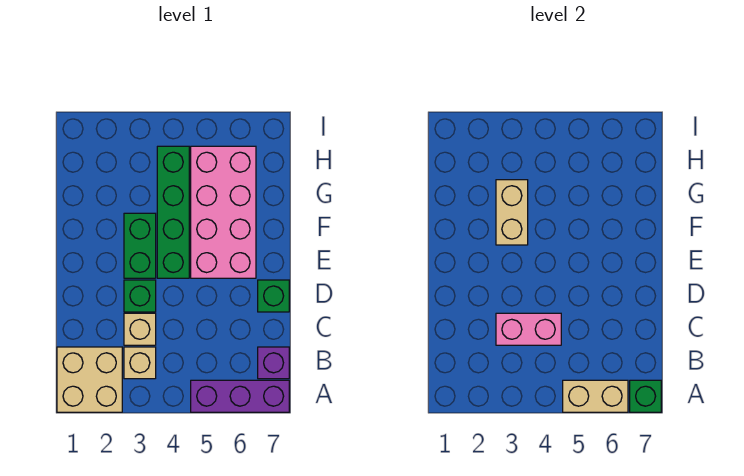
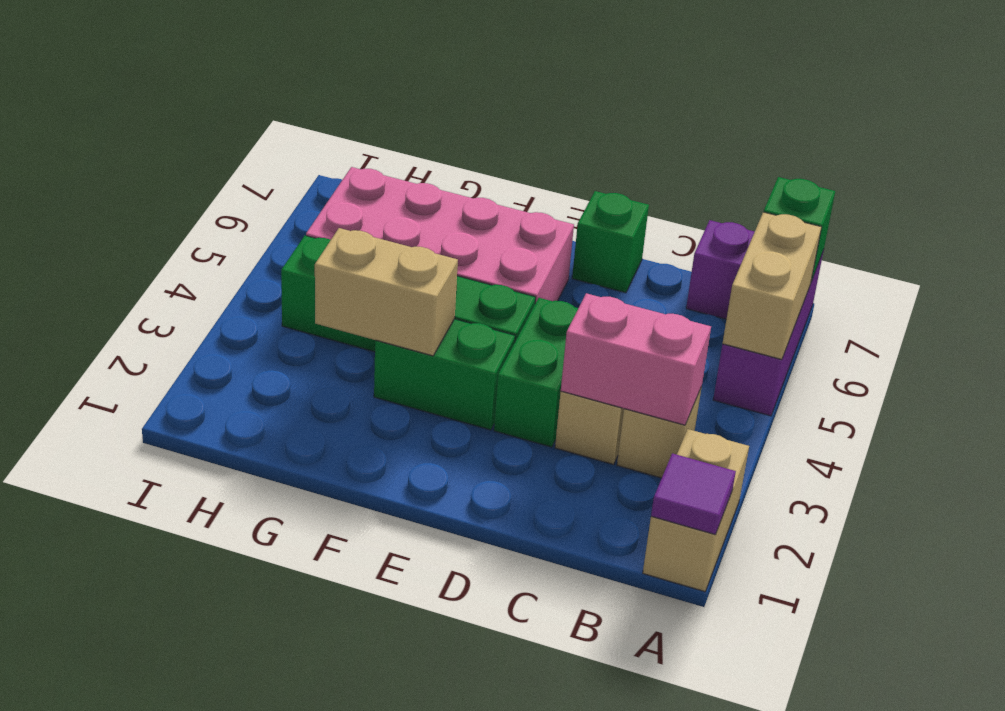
tan 2x2 brick [57,347,122,412] -> tan 1x2 brick [643,429,749,592]
none -> purple 1x1 tile [651,453,736,535]
pink 1x2 brick [496,313,561,345] -> pink 1x2 brick turned to [561,293,711,425]
green 1x1 brick [124,280,156,312] -> green 1x2 brick [494,298,578,447]

